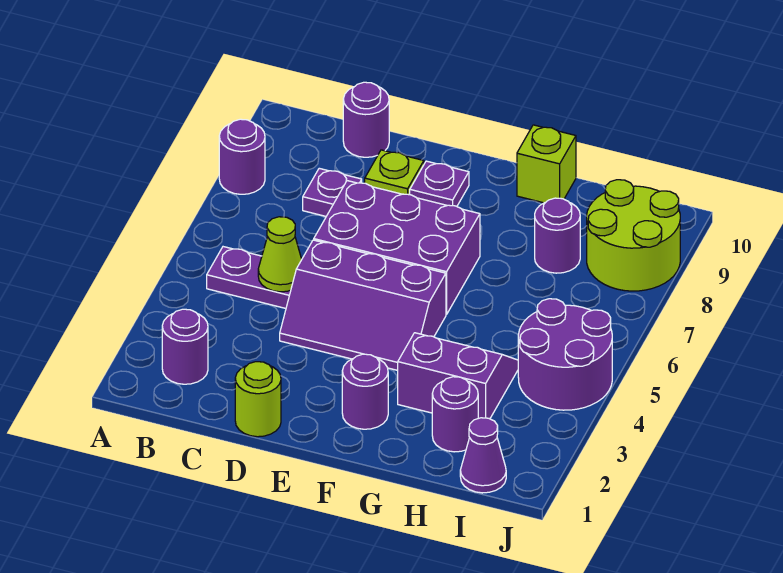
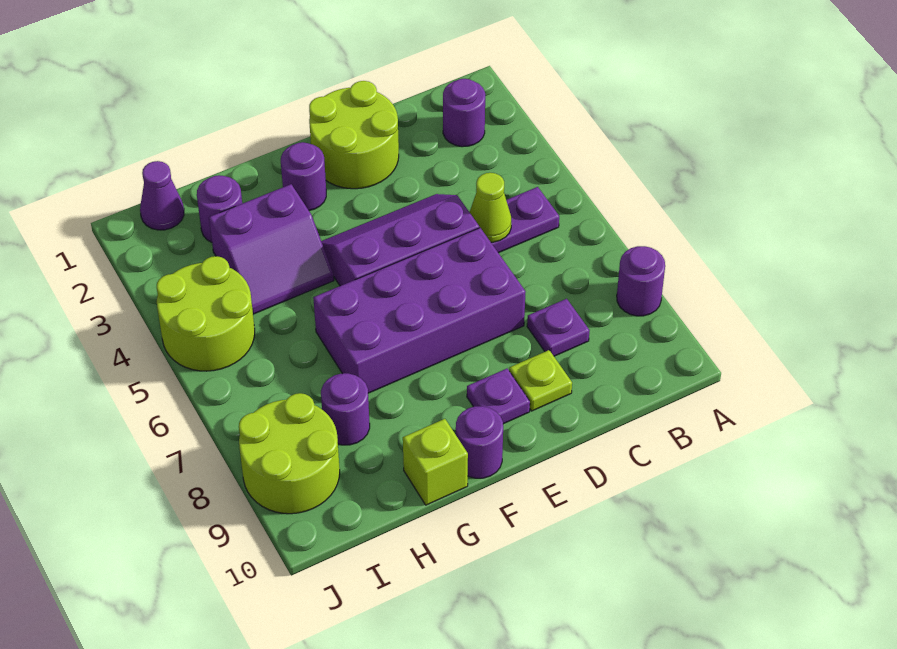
purple 1x1 round brick [343,82,389,157] -> purple 1x1 round brick moved to [456,406,503,478]
lime 1x1 round brick [235,362,281,437] -> lime 2x2 round brick [309,81,399,189]
purple 2x3 brick [314,181,480,315] -> purple 2x4 brick [313,228,526,393]
purple 2x2 round brick [518,299,612,410] -> lime 2x2 round brick [157,256,255,371]

